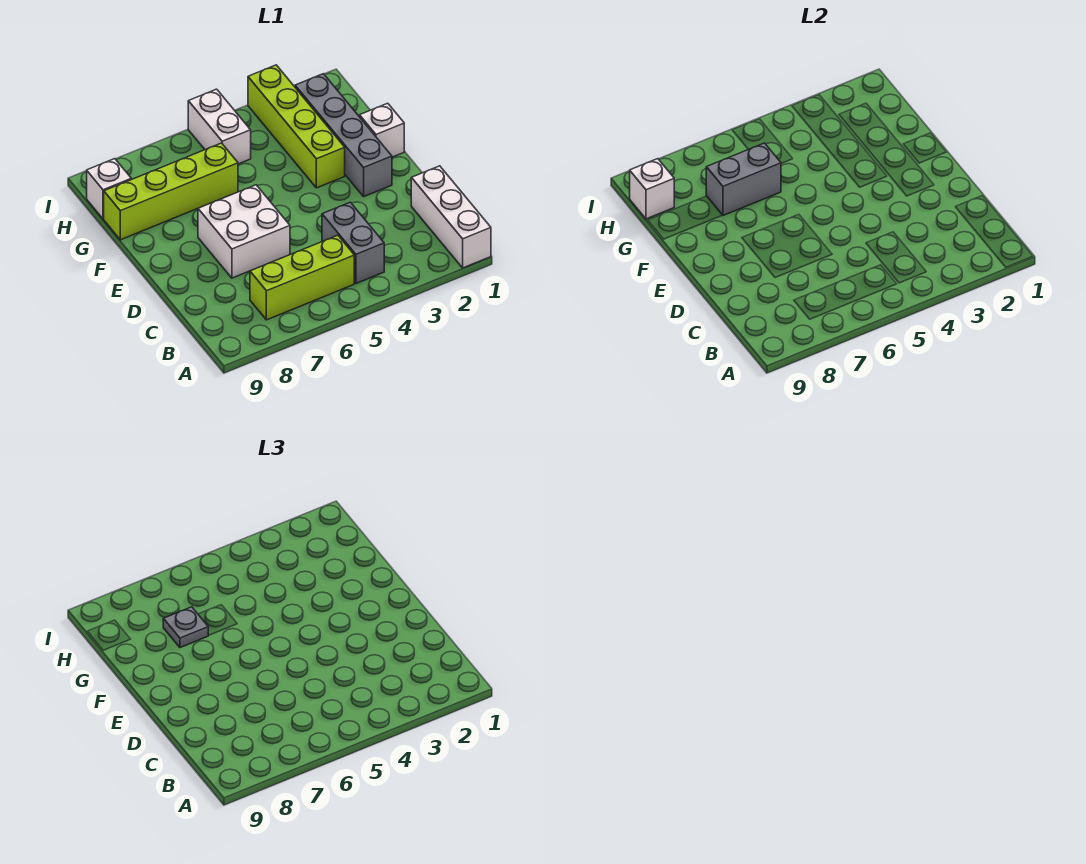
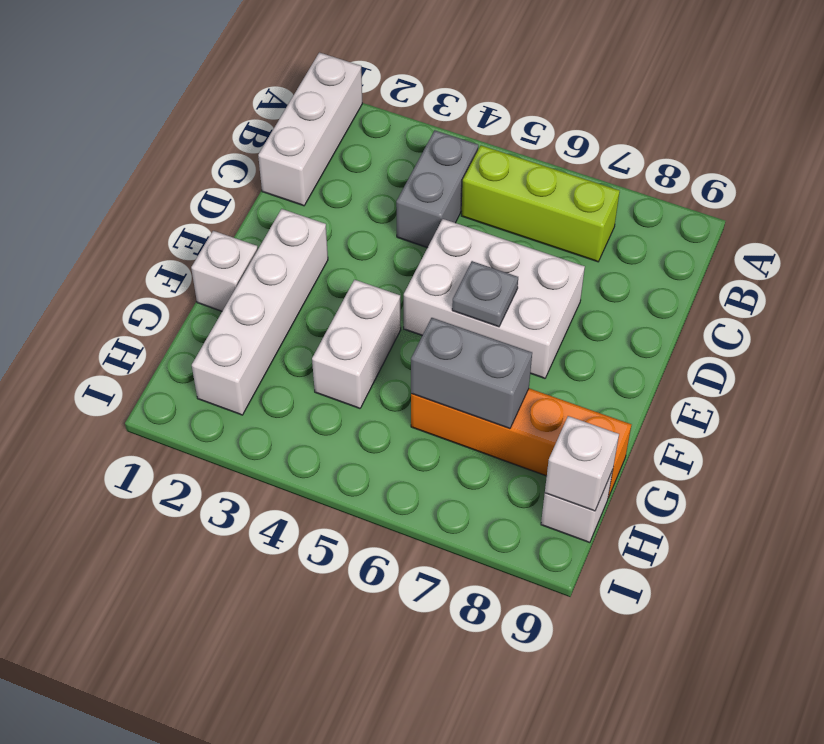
white 2x2 brick [198,185,290,278] -> white 2x3 brick [404,219,585,378]
grey 1x4 brick [295,74,392,196] -> white 1x4 brick [192,209,328,415]
lime 1x4 brick [248,65,345,188] -> none
lime 1x4 brick [104,143,238,240] -> orange 1x4 brick [411,388,631,498]
grey 1x1 plate [163,607,209,647] -> grey 1x1 plate moved to [452,261,518,327]
white 1x2 brick [188,89,251,164] -> white 1x2 brick moved to [312,280,401,408]

